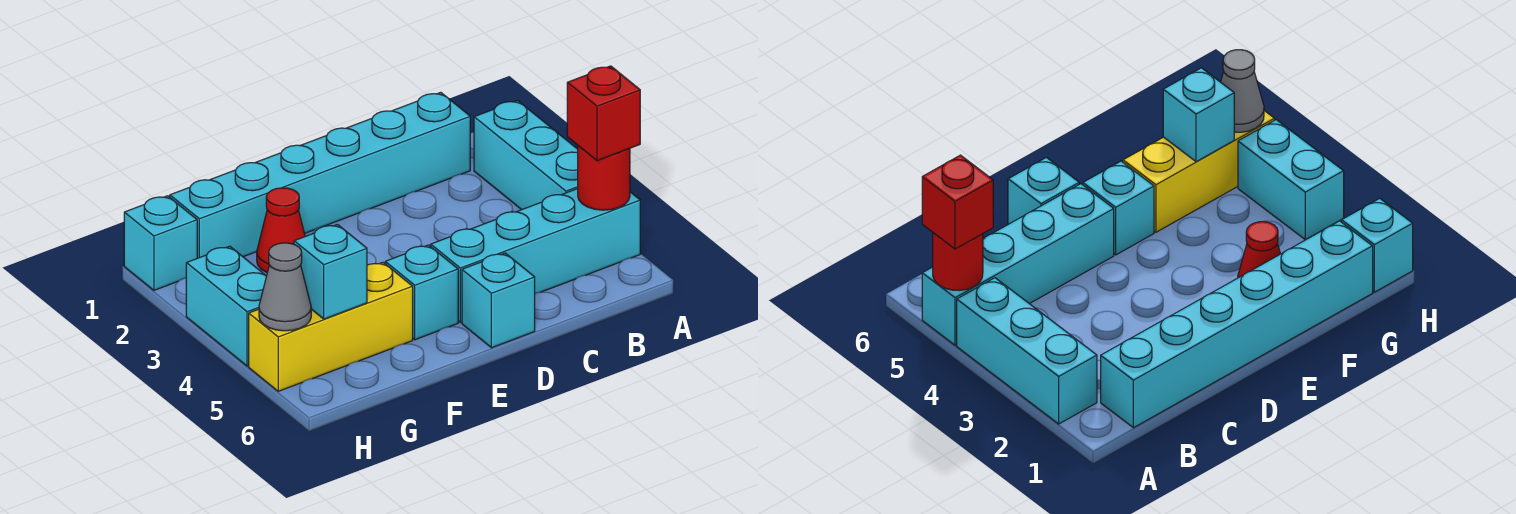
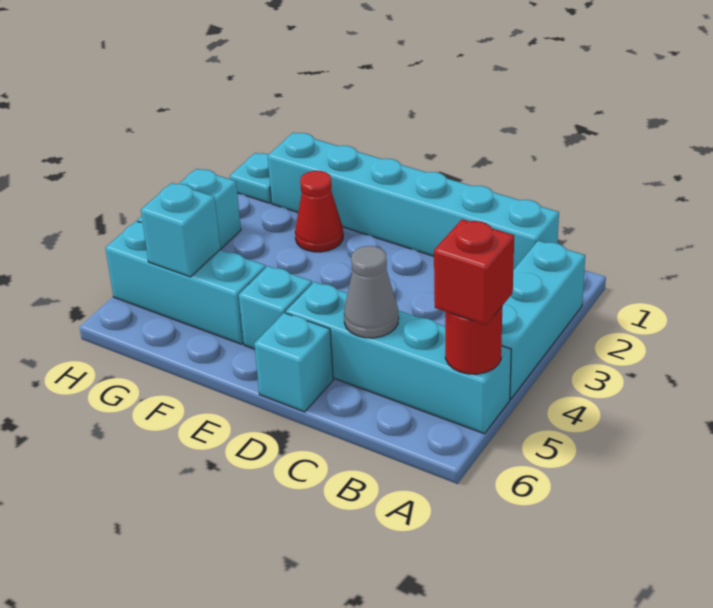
yellow 1x3 brick [249,262,413,391] -> cyan 1x3 brick [105,221,266,344]
cyan 1x1 brick [124,196,197,290] -> cyan 1x1 plate [230,153,271,203]
grey 1x1 cone [259,243,311,331] -> grey 1x1 cone moved to [344,246,399,338]

